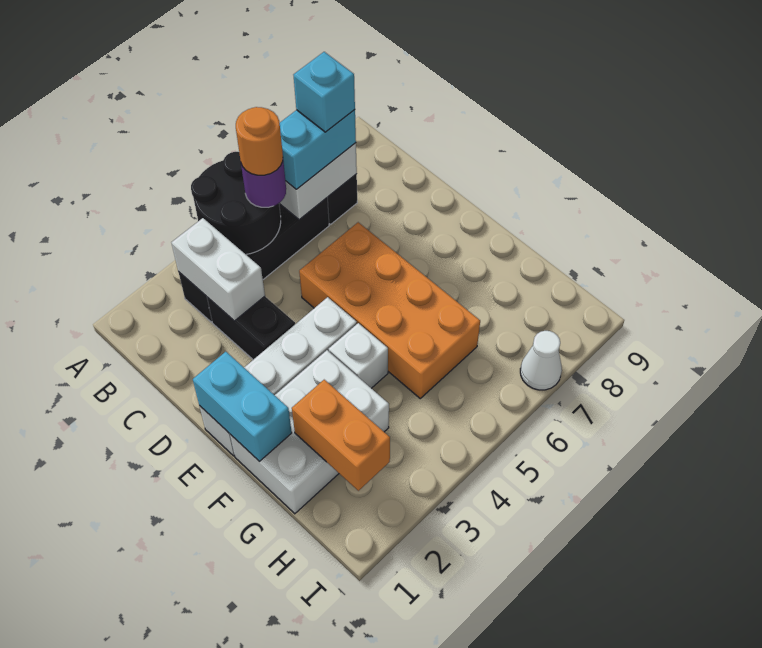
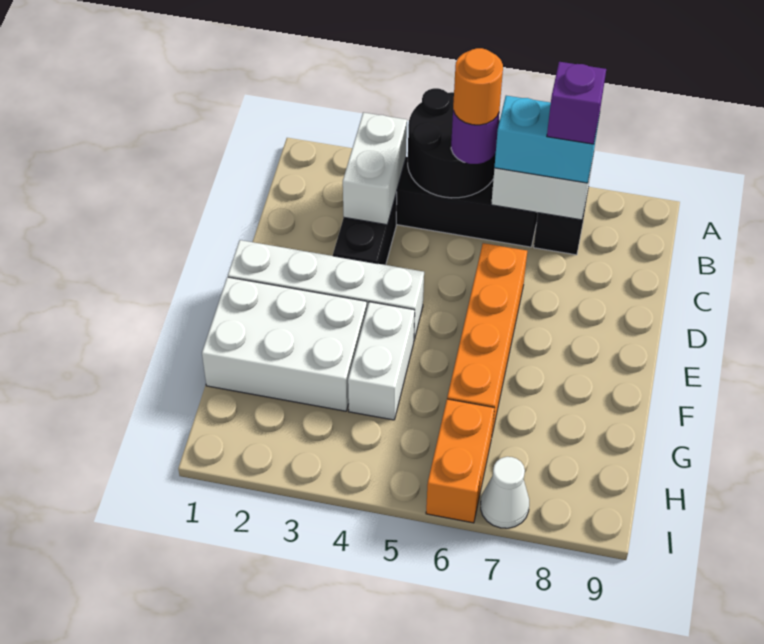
cyan 1x1 brick [294,52,355,132] -> purple 1x1 brick [547,62,606,144]
orange 2x4 brick [299,222,480,398] -> orange 1x4 brick [447,243,527,434]
cyan 1x2 brick [193,352,292,461] -> none
white 1x1 brick [329,323,388,388] -> white 1x2 brick [348,302,415,420]
orange 1x2 brick [292,380,390,491] -> orange 1x2 brick moved to [426,399,494,523]

